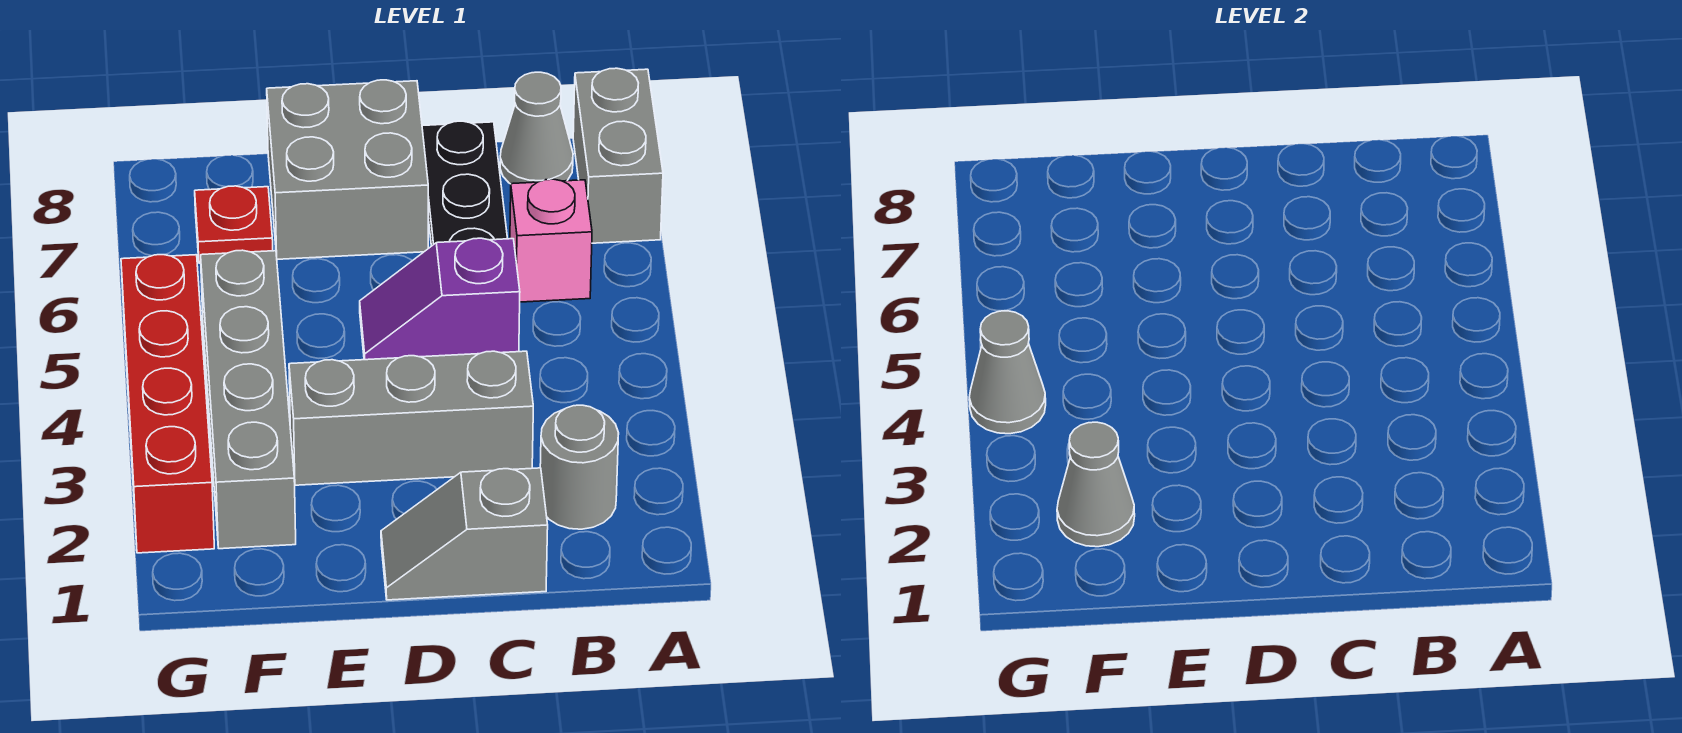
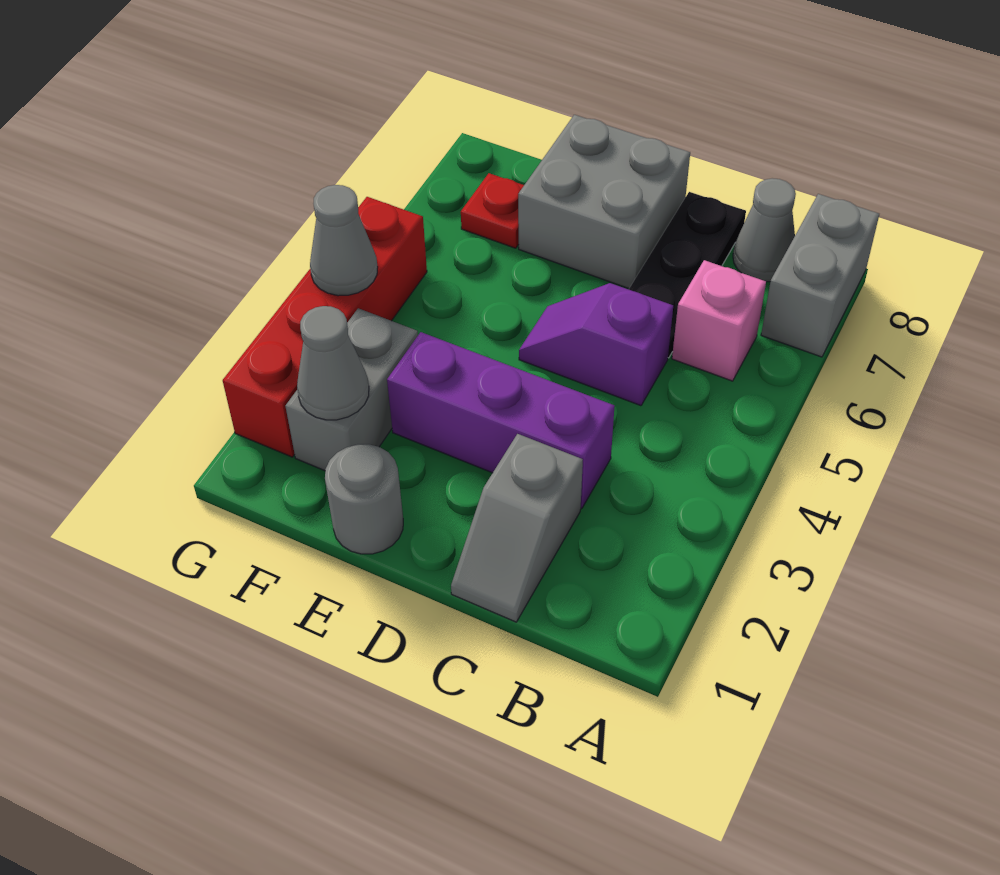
grey 1x1 round brick [540,405,619,529] -> grey 1x1 round brick moved to [325,444,403,554]
grey 1x2 slope [381,468,548,600] -> grey 1x2 slope turned to [451,434,583,622]
grey 1x3 brick [289,351,533,485] -> purple 1x3 brick [387,332,615,509]
grey 1x4 brick [201,250,296,549] -> grey 1x2 brick [285,308,418,471]

